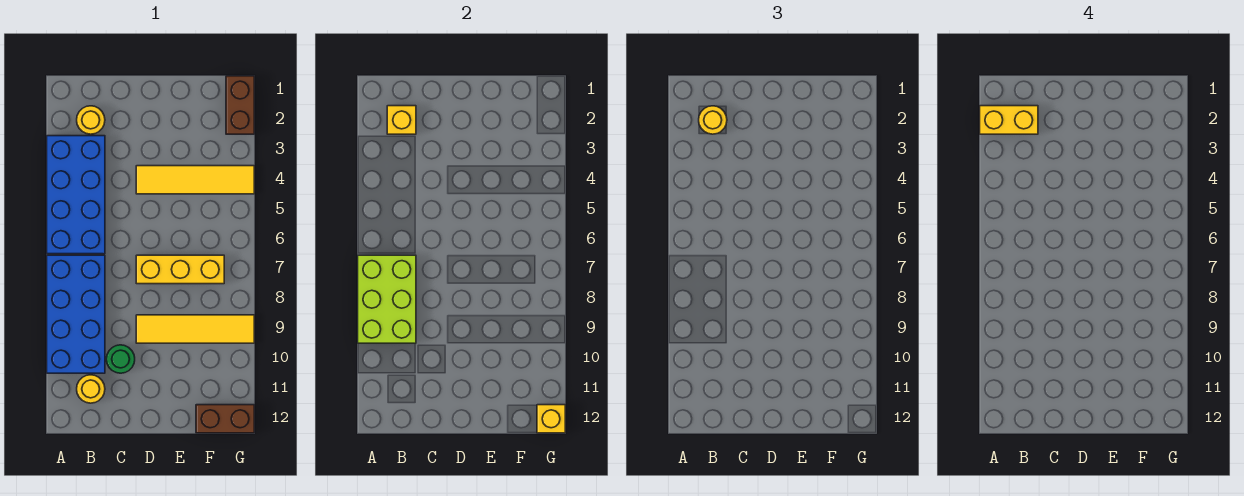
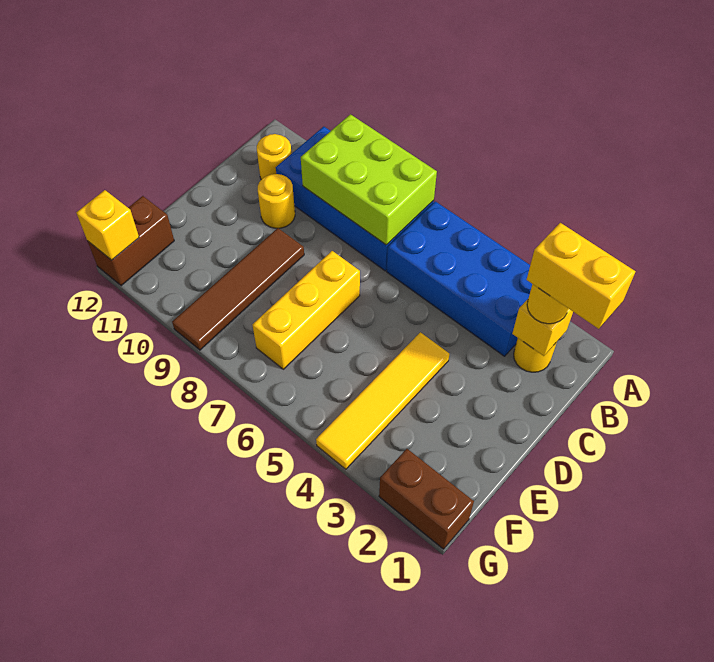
yellow 1x2 brick [980,106,1038,134] -> yellow 1x2 brick turned to [527,223,636,329]
green 1x1 round brick [106,345,135,373] -> yellow 1x1 round brick [258,174,295,228]
yellow 1x4 tile [136,315,254,343] -> brown 1x4 tile [172,228,304,350]

